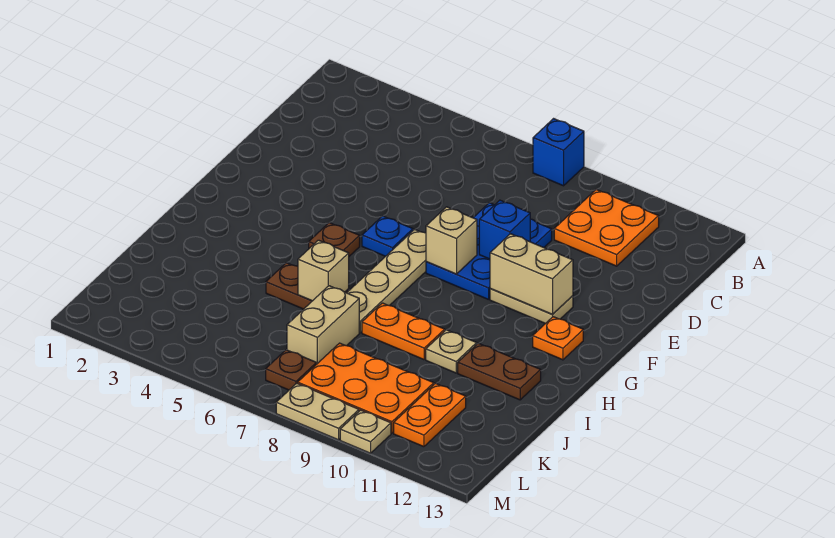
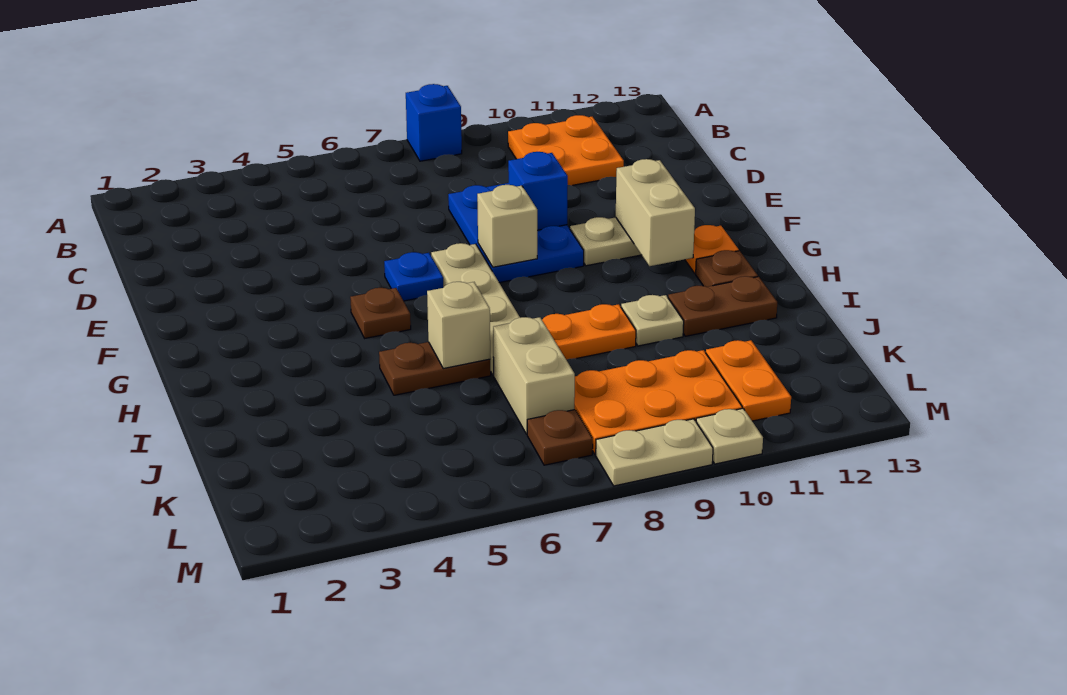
tan 1x2 brick [490,234,573,315] -> tan 1x2 brick turned to [616,159,695,266]
none -> brown 1x1 plate [696,250,758,287]

